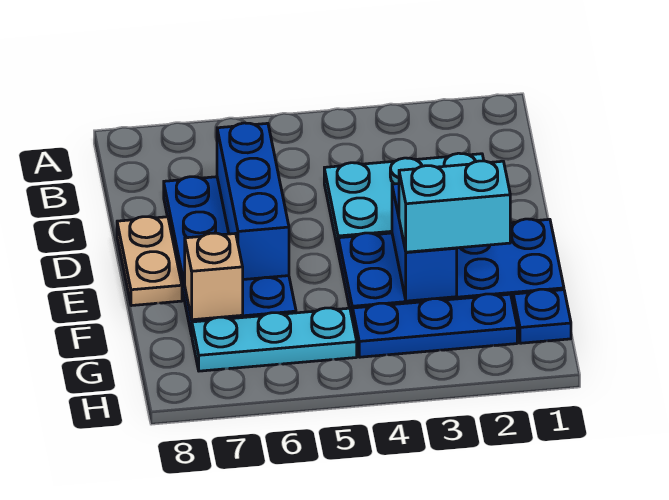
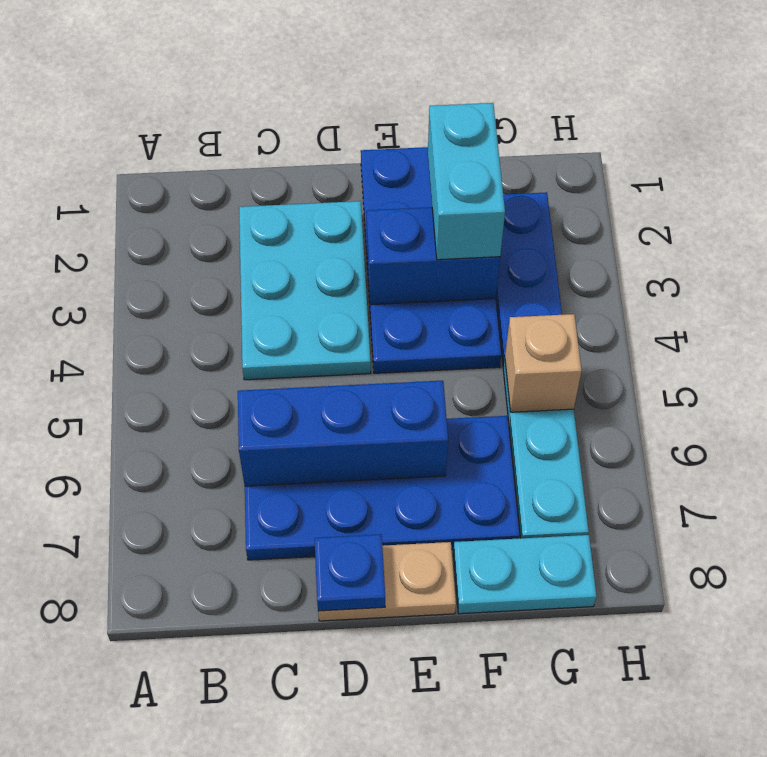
tan 1x1 brick [185,233,243,320] -> tan 1x1 brick moved to [505,314,582,412]
none -> cyan 1x2 plate [453,535,597,614]
blue 1x1 plate [513,289,571,343] -> blue 1x1 plate moved to [315,534,385,611]

